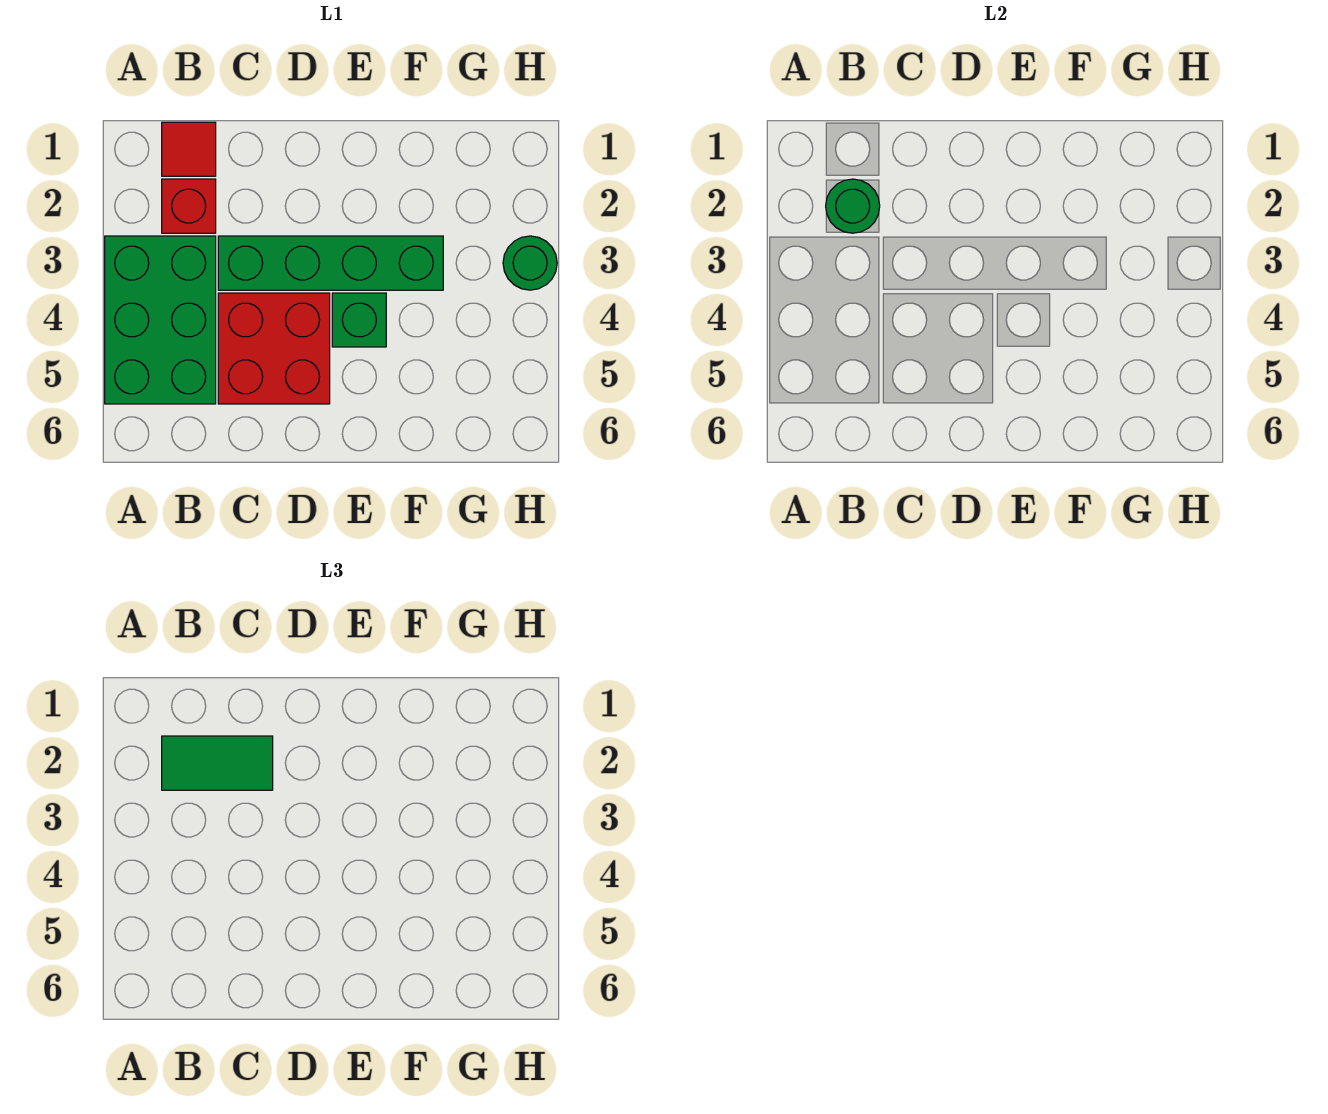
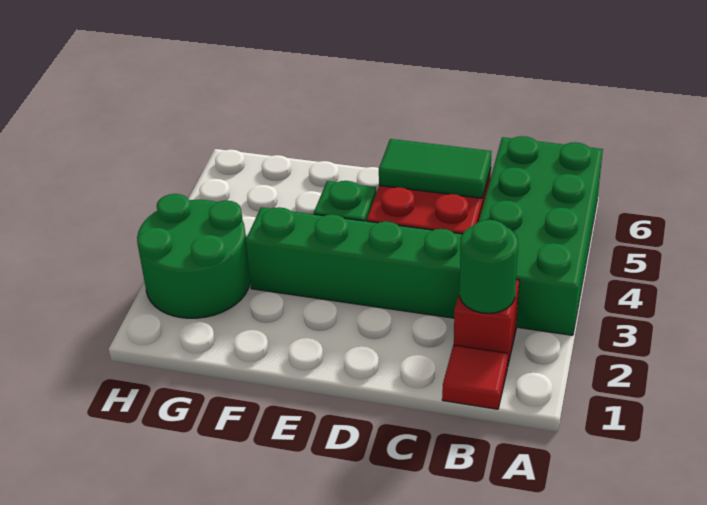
green 2x3 brick [105,236,216,404] -> green 2x4 brick [479,136,603,335]
green 1x2 tile [162,736,273,790] -> green 1x2 tile moved to [379,139,492,198]
green 1x1 round brick [503,236,557,290] -> green 2x2 round brick [137,194,250,318]

